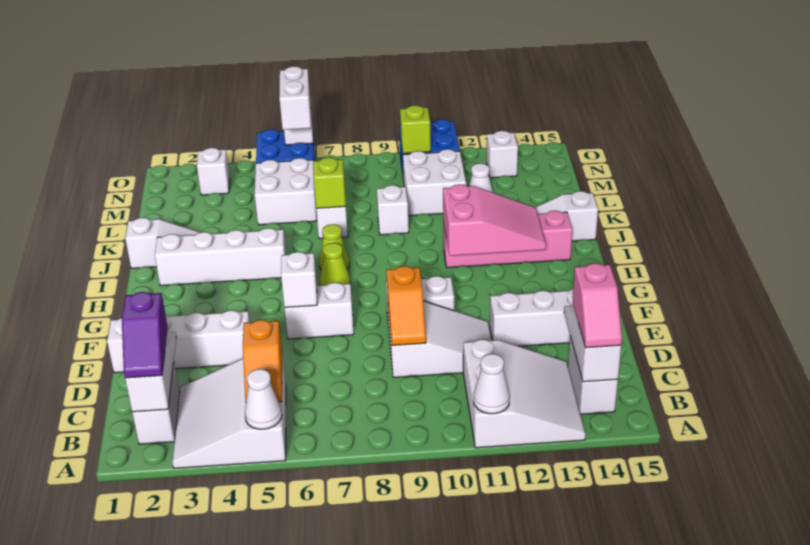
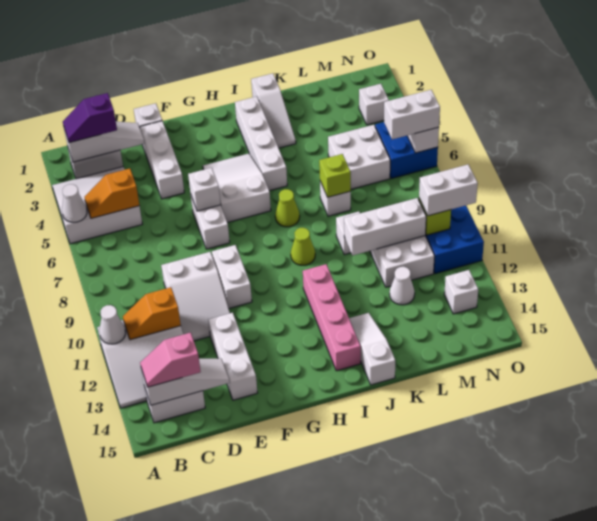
orange 1x2 slope [386,266,426,345] -> orange 1x2 slope moved to [123,287,181,340]
none -> white 2x3 slope [203,154,271,223]
lime 1x1 cone [320,243,351,285] -> lime 1x1 cone moved to [291,228,315,265]
pink 2x3 slope [443,184,546,256] -> none
none -> white 1x3 brick [344,198,426,256]
none -> white 1x2 brick [419,165,478,216]

